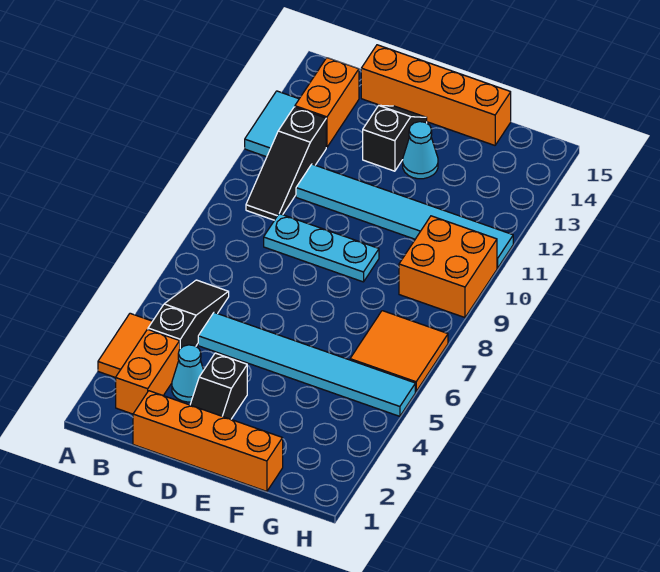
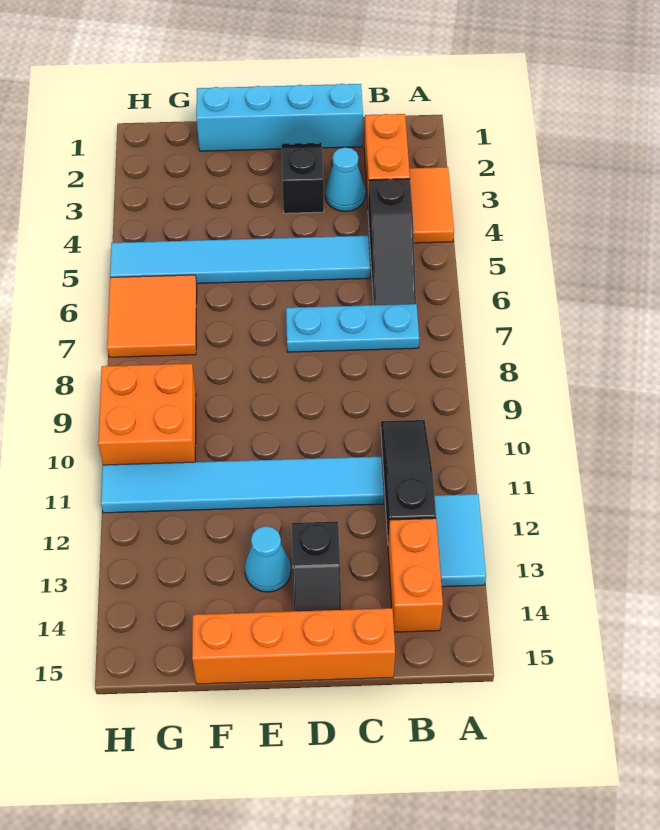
orange 1x4 brick [133,391,283,491] -> cyan 1x4 brick [196,84,363,151]
cyan 1x3 plate [264,214,379,282] -> cyan 1x3 plate moved to [286,304,419,352]

